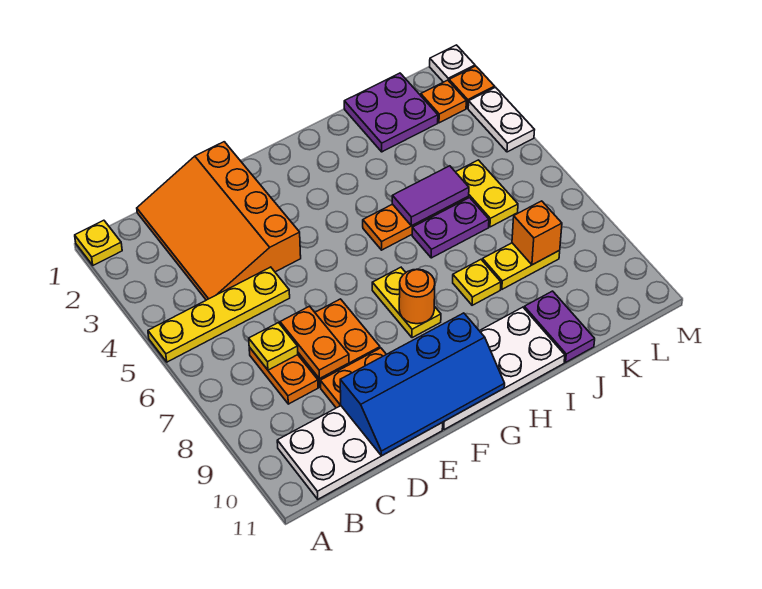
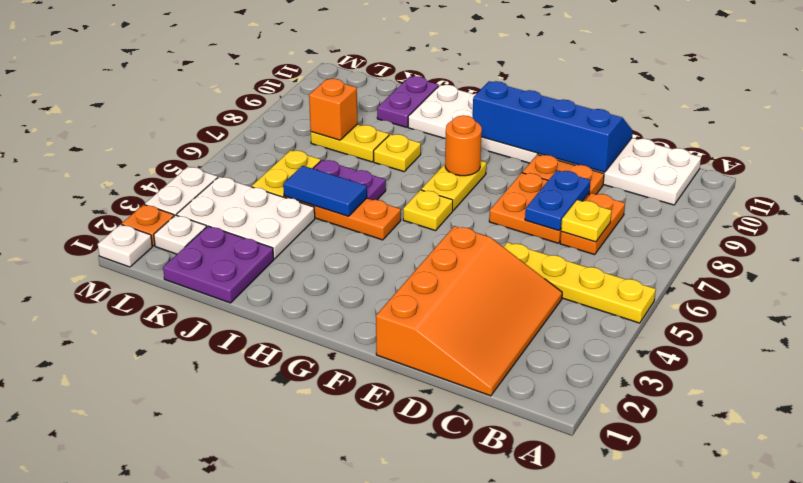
yellow 1x1 plate [75,220,122,265] -> yellow 1x1 plate moved to [403,190,453,231]
orange 1x2 plate [280,306,349,379] -> blue 1x2 plate [525,170,590,231]
purple 1x2 tile [392,166,469,226] -> blue 1x2 tile [283,166,367,216]
none -> white 2x3 plate [177,177,315,259]
orange 1x1 plate [421,80,466,123] -> white 1x1 plate [154,215,206,254]

